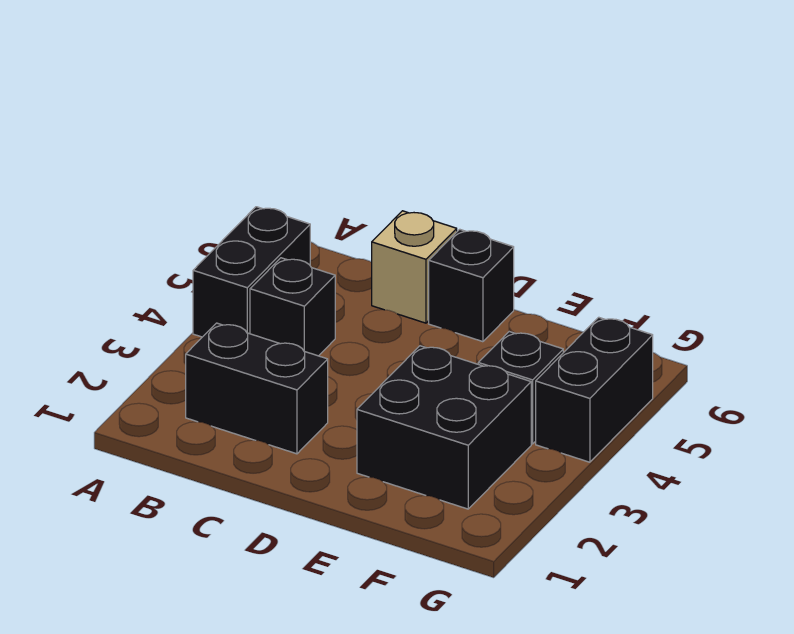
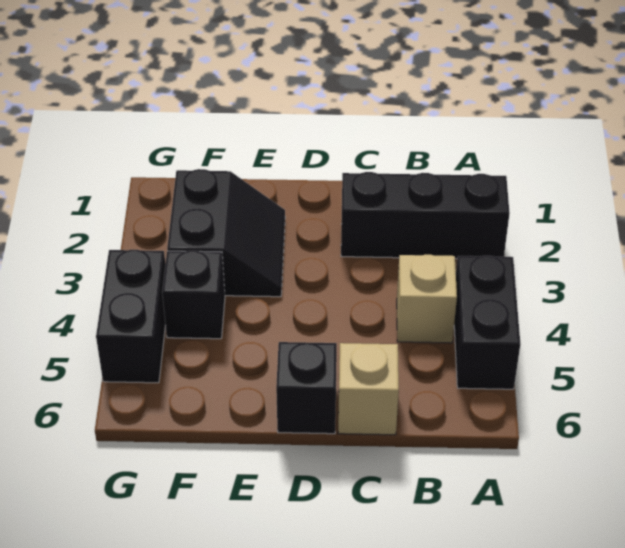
black 1x2 brick [186,323,328,454] -> black 1x3 brick [341,172,510,259]
black 1x1 brick [250,258,335,356] -> tan 1x1 brick [397,255,457,343]
black 2x2 brick [357,346,531,509] -> black 2x2 slope [167,169,285,297]

